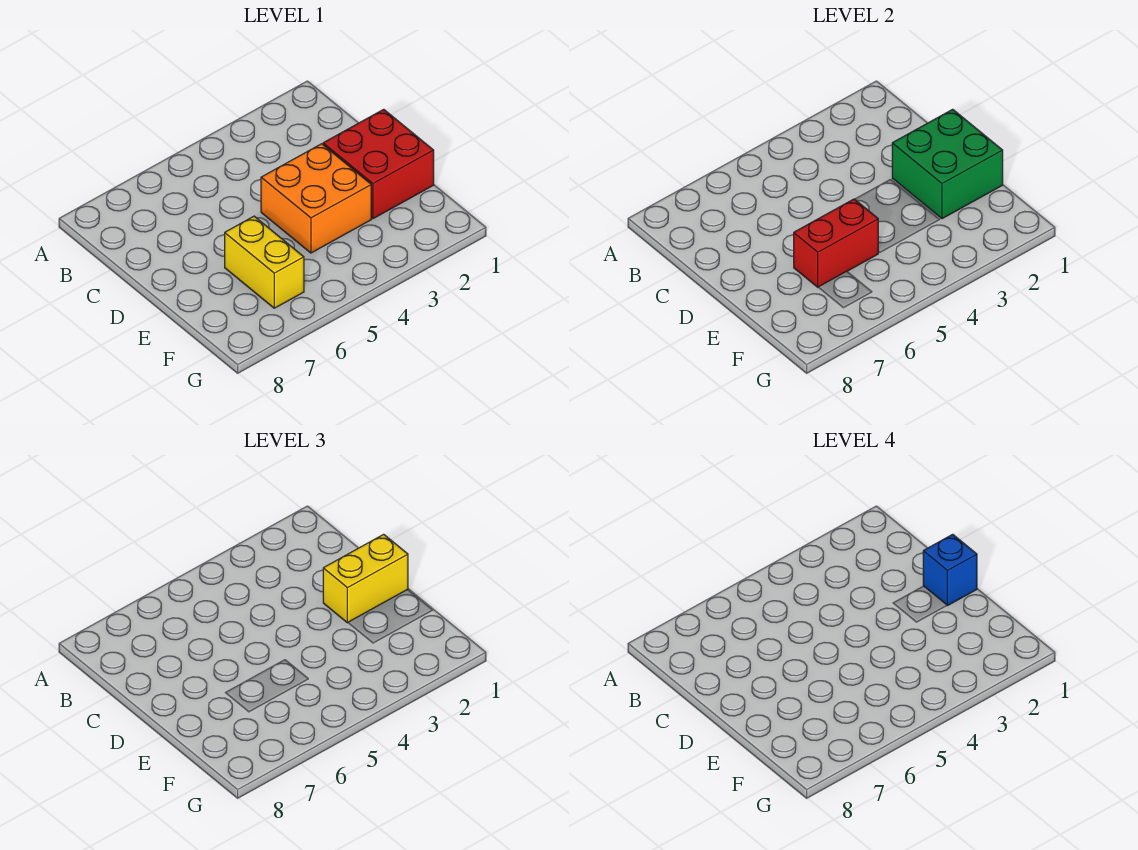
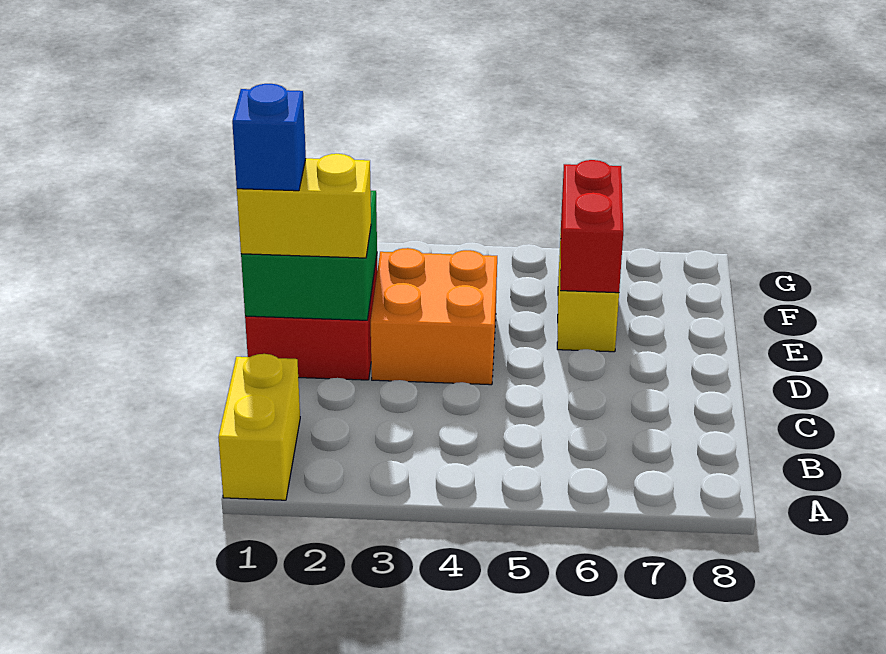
none -> yellow 1x2 brick [218,354,300,500]
red 1x2 brick [794,199,878,287] -> red 1x2 brick turned to [560,160,623,293]

